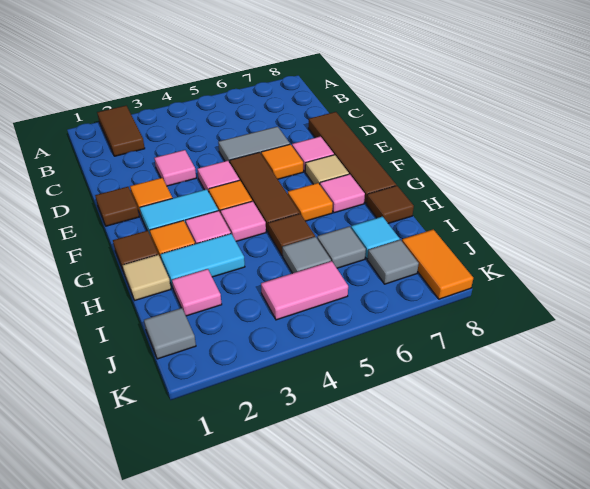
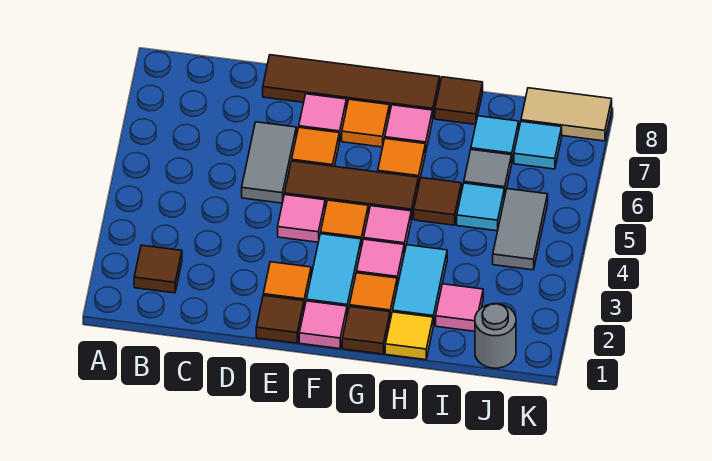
brown 1x2 tile [97,106,145,156] -> brown 1x1 tile [134,245,182,293]
pink 1x1 tile [154,150,196,186] -> pink 1x1 tile moved to [299,301,347,349]
tan 1x1 tile [305,155,349,184] -> orange 1x1 tile [342,99,389,147]
tan 1x1 tile [122,255,171,300] -> yellow 1x1 tile [385,312,433,360]
grey 1x1 tile [282,237,331,273] -> cyan 1x1 tile [457,183,504,231]
grey 1x1 tile [144,308,196,359] -> grey 1x1 round brick [475,304,516,368]
pink 1x2 tile [261,261,348,320] -> grey 1x2 tile [493,189,548,270]
grey 1x1 tile [367,240,419,284] -> cyan 1x1 tile [514,121,562,169]
orange 1x2 tile [402,229,473,299] -> tan 1x2 tile [521,88,612,141]

